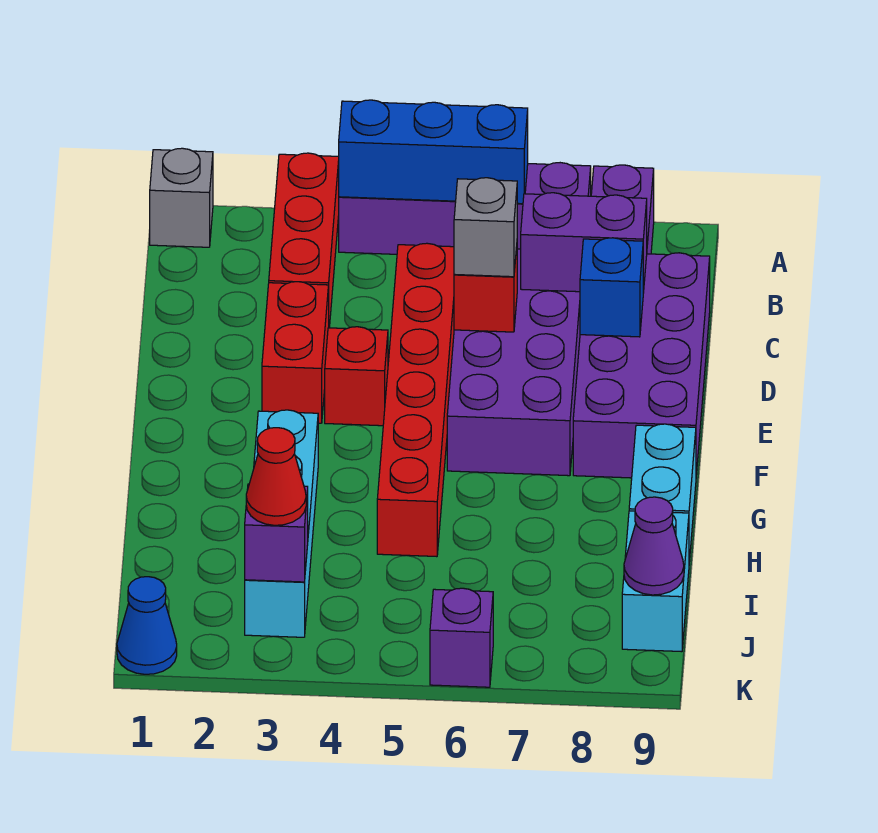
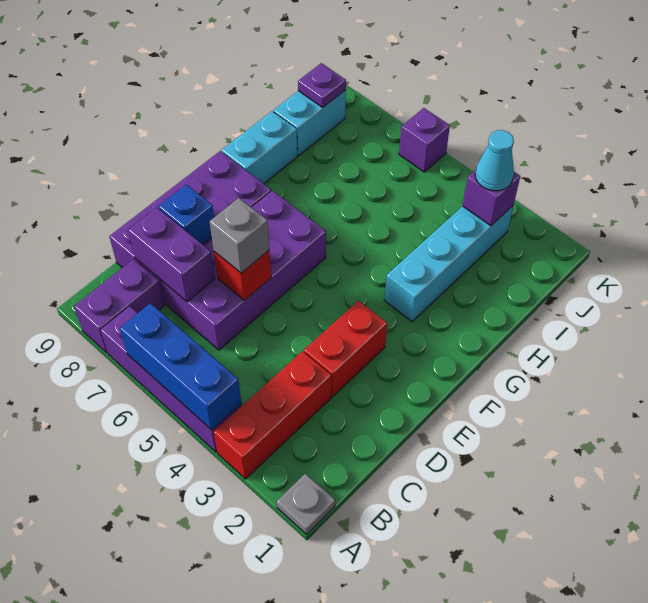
grey 1x1 brick [150,148,213,247] -> grey 1x1 plate [277,474,335,534]
red 1x6 brick [377,243,454,557] -> none
red 1x1 brick [325,327,388,426] -> none
red 1x1 cone [246,428,306,525] -> cyan 1x1 cone [475,130,514,191]
purple 1x1 cone [624,497,684,595] -> purple 1x1 plate [298,63,346,107]
blue 1x1 cone [117,577,177,674] -> none

